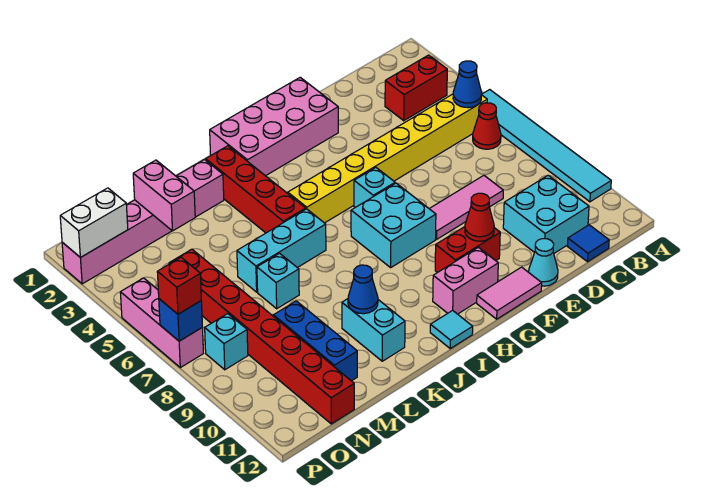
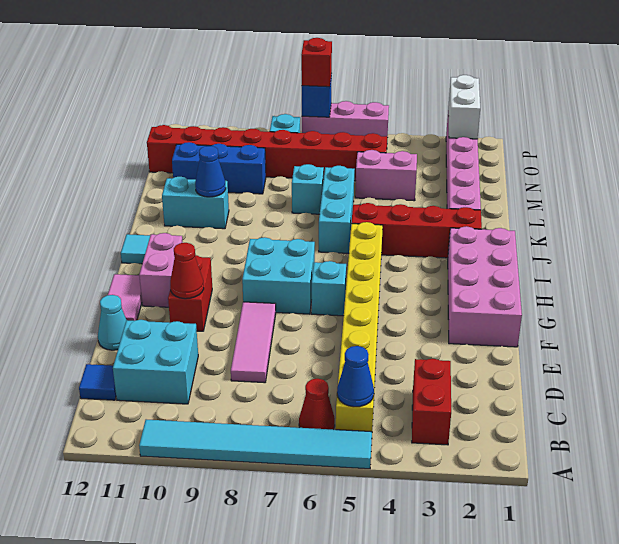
pink 1x2 brick [133,160,195,231] -> pink 1x2 brick moved to [355,150,417,201]

